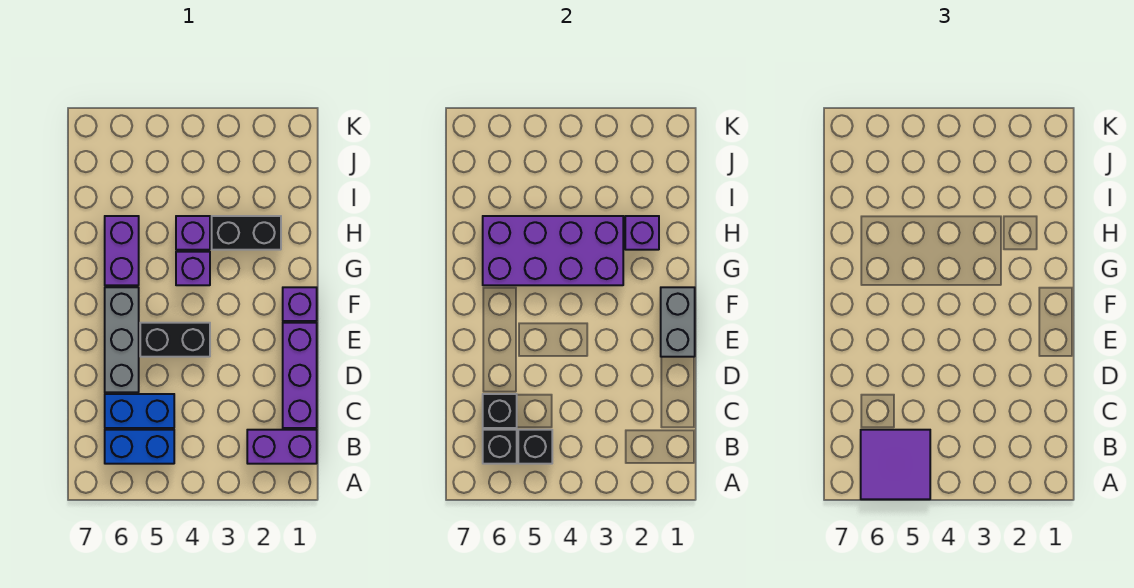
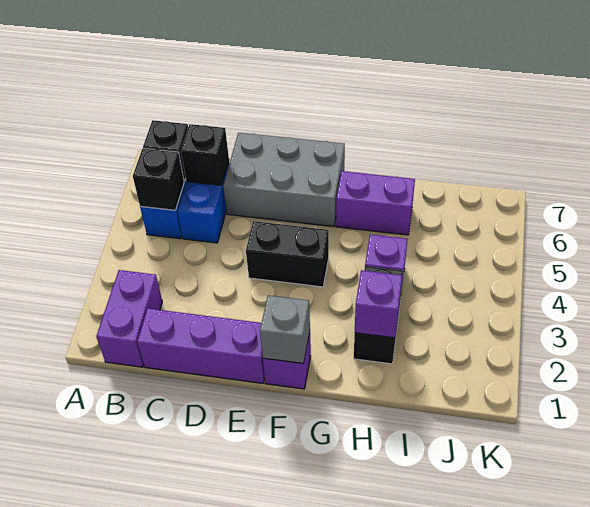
purple 2x2 tile [861,430,930,499] -> none
grey 1x3 brick [105,287,139,392] -> grey 2x3 brick [223,133,345,227]
grey 1x2 brick [661,287,695,357] -> grey 1x1 brick [260,295,310,363]
black 1x2 brick [140,323,210,357] -> black 1x2 brick turned to [246,221,329,287]
purple 2x4 brick [483,216,623,285] -> none
purple 1x1 brick [176,252,210,285] -> none

